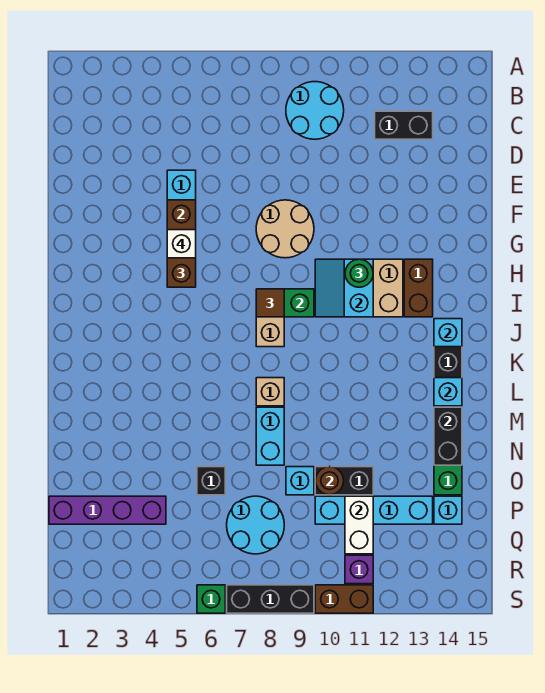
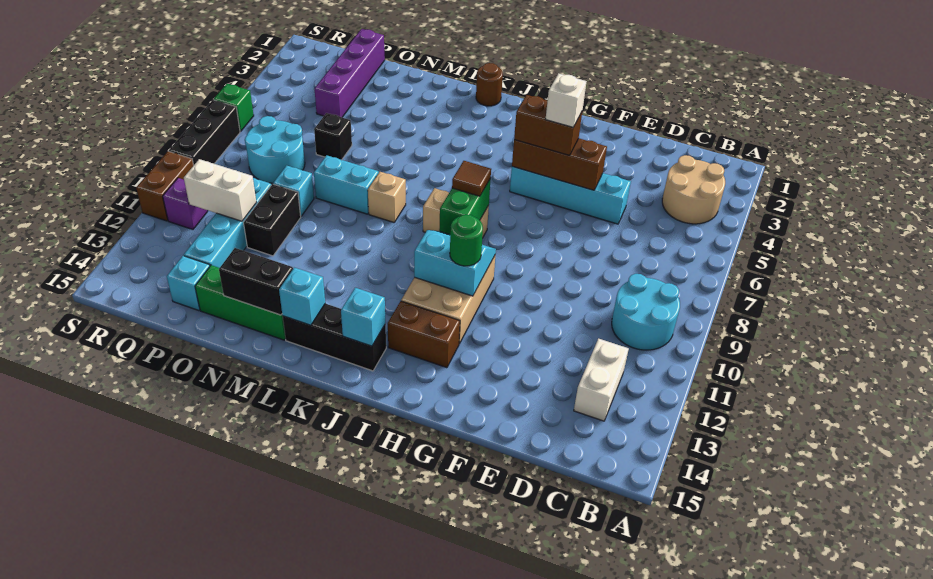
black 1x2 brick [375,111,433,139] -> white 1x2 brick [574,339,629,421]
tan 2x2 round brick [256,200,314,258] -> tan 2x2 round brick moved to [662,155,725,224]
brown 1x1 round brick [315,467,344,495] -> brown 1x1 round brick moved to [476,63,503,106]

